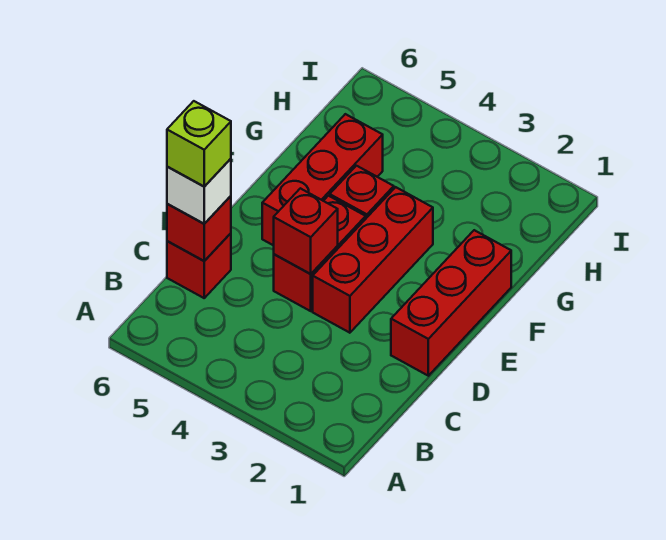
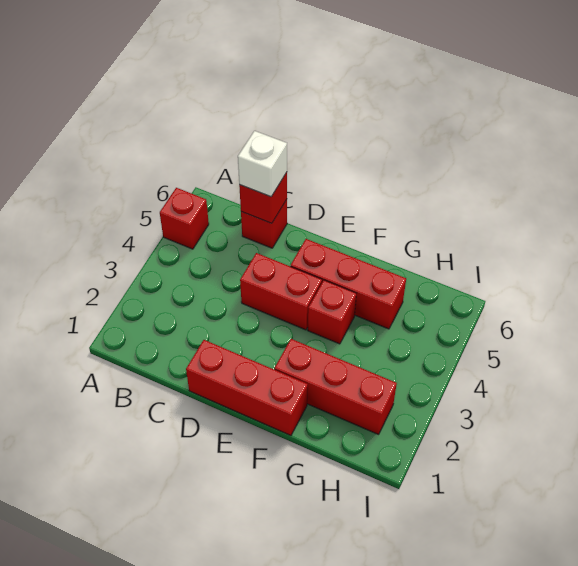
lime 1x1 brick [167,101,231,187] -> none
red 1x3 brick [313,187,433,333] -> red 1x3 brick moved to [274,339,397,434]
red 1x1 brick [274,188,338,274] -> red 1x1 brick moved to [160,188,209,249]

